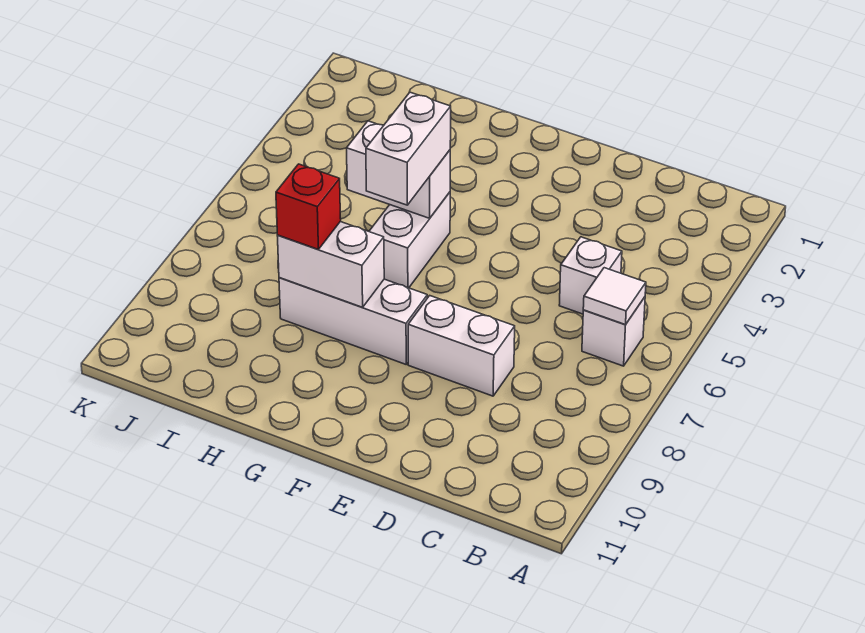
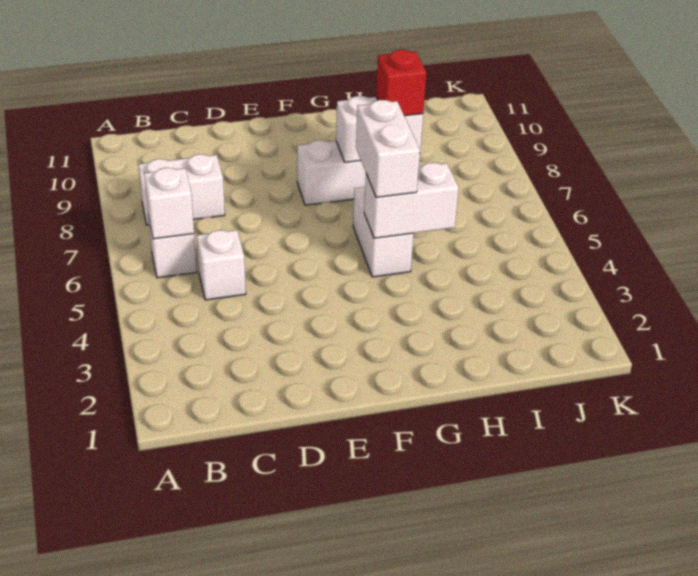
white 1x1 tile [583,268,646,325] -> white 1x1 brick [144,168,194,239]
white 1x2 brick [408,296,515,396] -> white 1x2 brick moved to [138,154,225,225]

